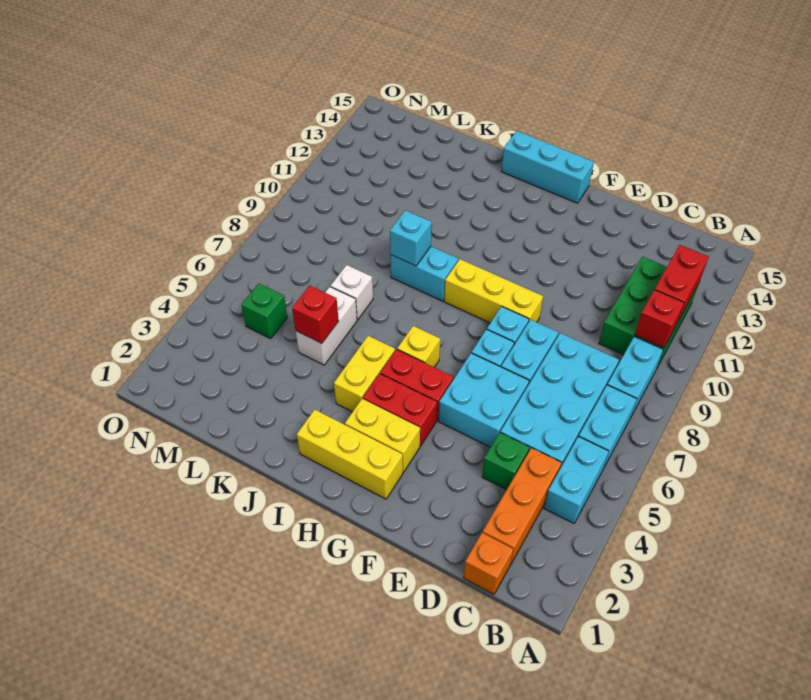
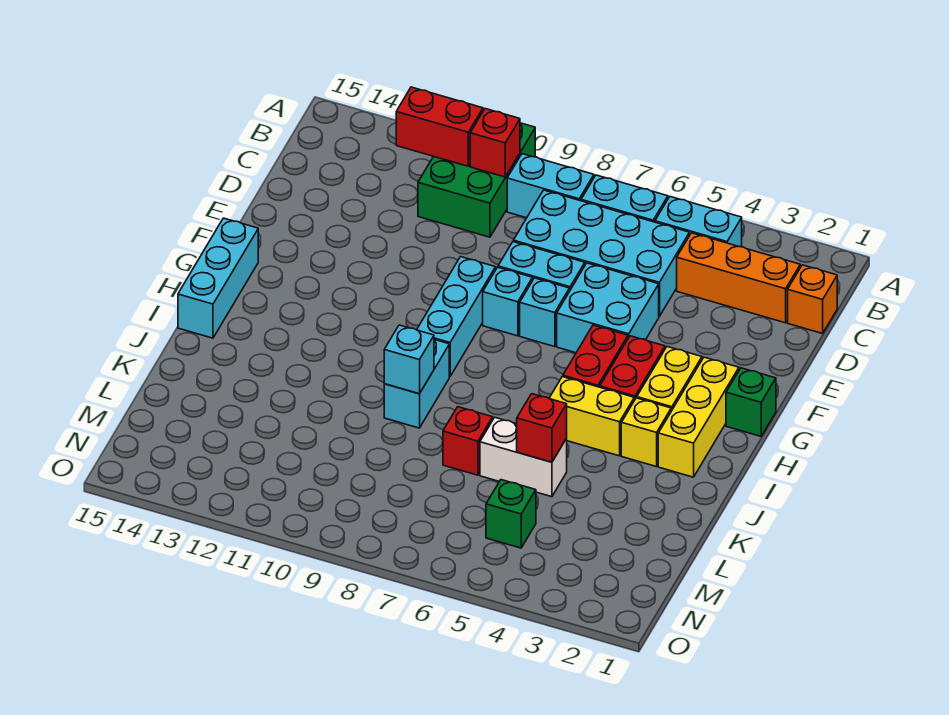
green 2x3 brick [599,257,699,368] -> green 2x3 brick turned to [418,123,535,237]
green 1x1 brick [482,433,530,490] -> green 1x1 brick moved to [726,368,776,436]
yellow 1x3 brick [444,259,543,323] -> cyan 1x3 brick [417,257,496,377]
yellow 1x1 brick [397,326,440,367] -> yellow 1x1 brick moved to [621,398,671,467]
white 1x1 brick [331,265,373,320] -> red 1x1 brick [443,407,493,475]

